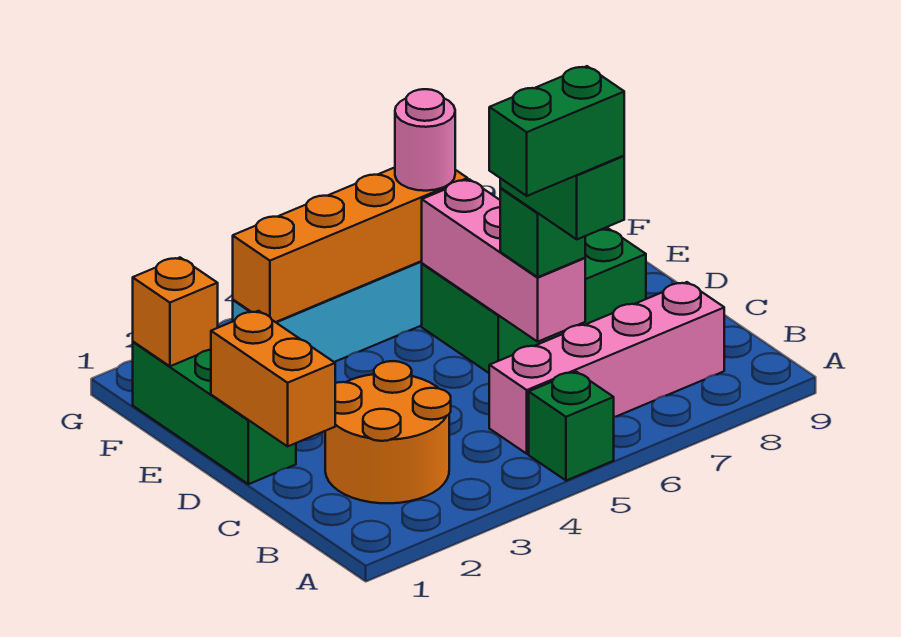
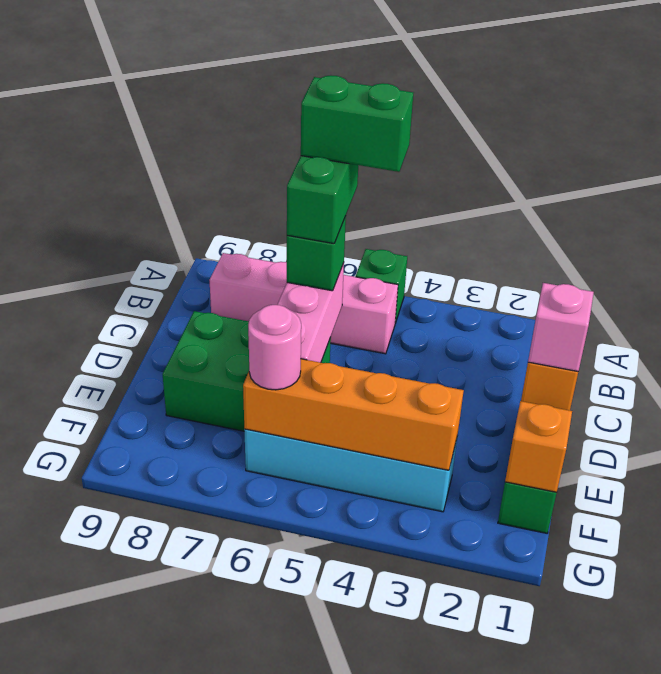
orange 2x2 round brick [325,361,451,503] -> none
none -> pink 1x1 brick [528,283,594,371]

